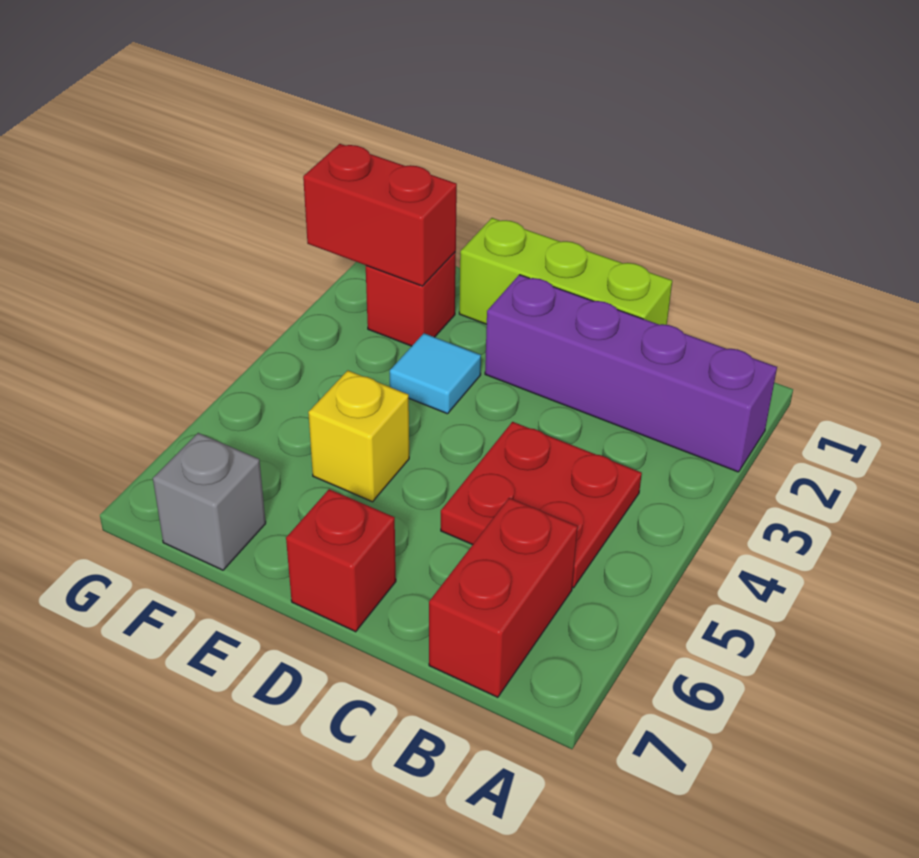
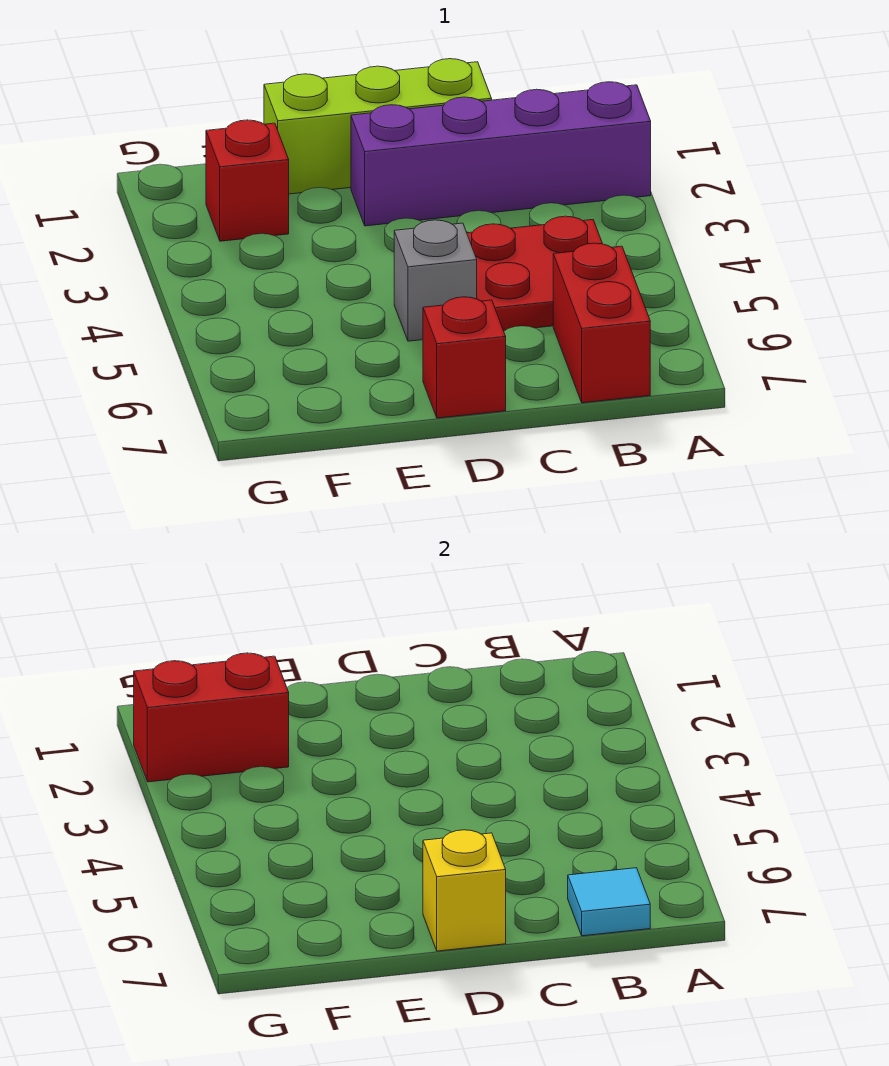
cyan 1x1 tile [390,333,481,414] -> cyan 1x1 tile moved to [568,868,650,936]
yellow 1x1 brick [308,370,409,502] -> yellow 1x1 brick moved to [423,830,506,951]
grey 1x1 brick [153,433,266,570] -> grey 1x1 brick moved to [394,220,477,341]

